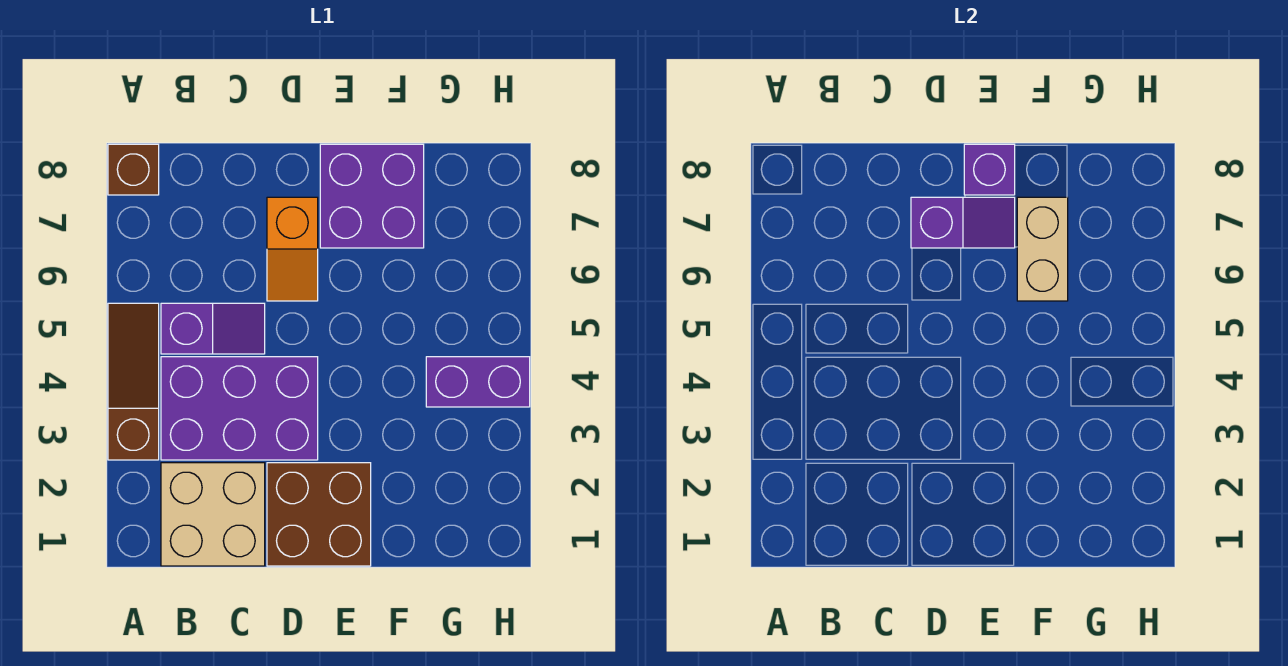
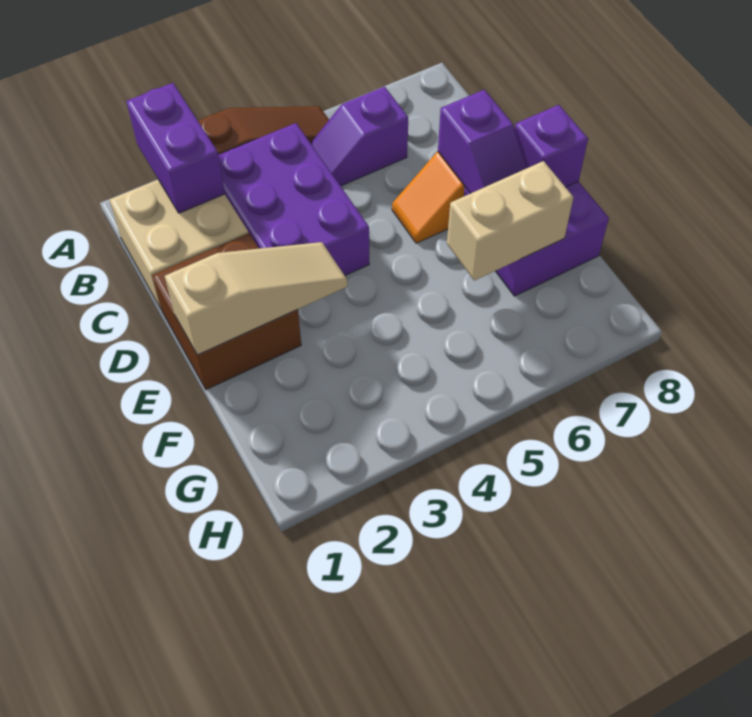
brown 1x1 brick [108,144,159,195] -> none
purple 1x2 slope [161,303,265,354] -> purple 1x2 slope turned to [311,87,408,186]
none -> tan 1x3 slope [165,242,347,355]
purple 1x2 brick [426,357,530,407] -> purple 1x2 brick moved to [126,83,225,213]

